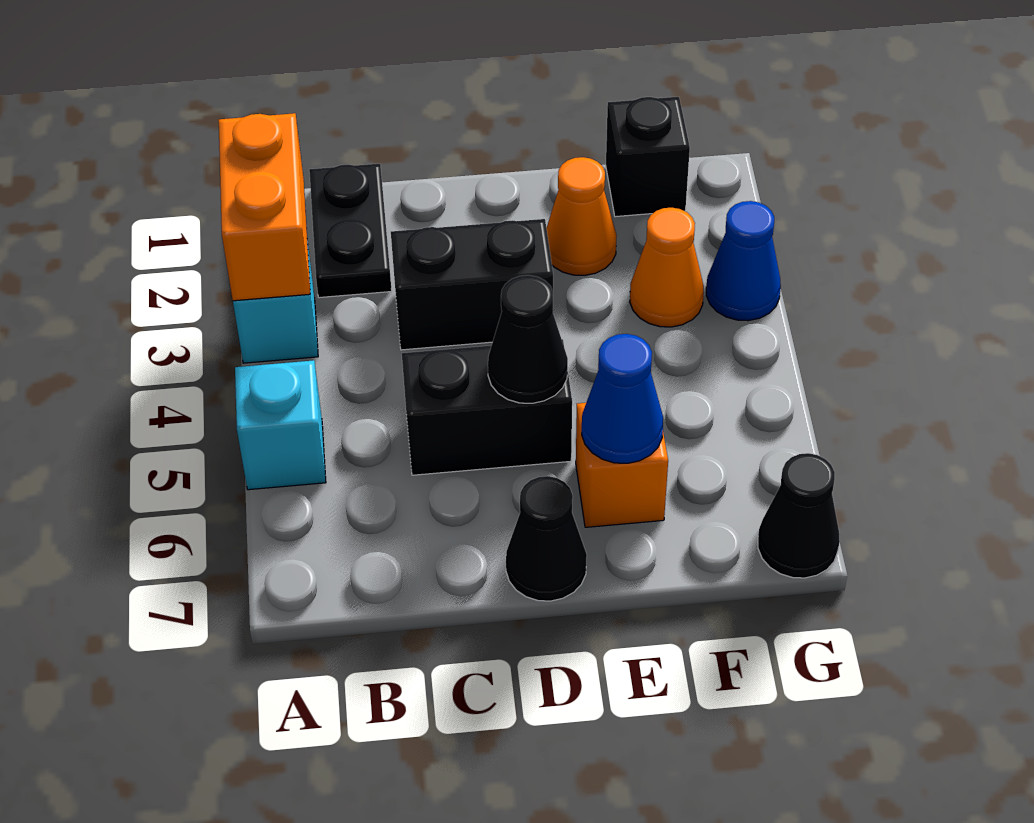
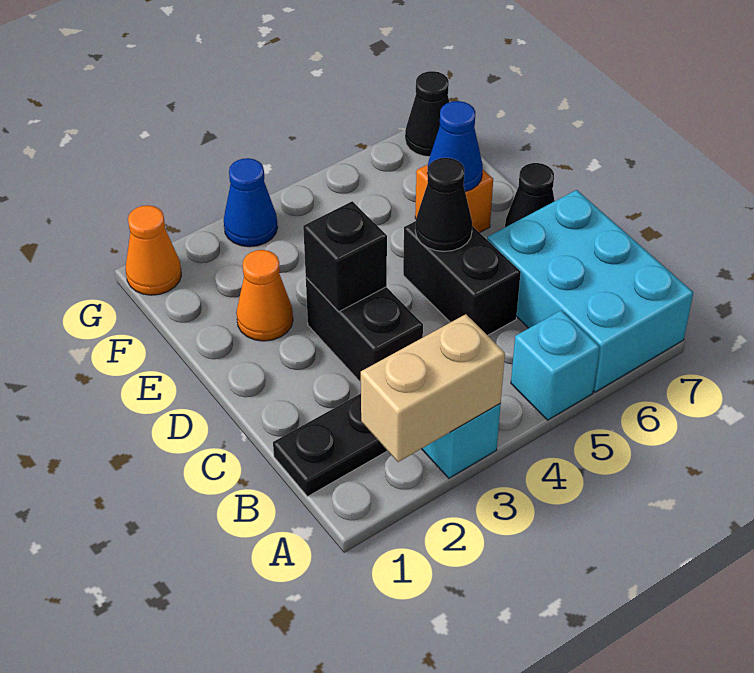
orange 1x2 brick [219,113,310,301] -> tan 1x2 brick [361,314,505,462]
none -> cyan 2x3 brick [487,190,693,392]
black 1x1 brick [606,97,690,217] -> black 1x1 brick moved to [303,201,387,312]
orange 1x1 cone [630,208,704,327] -> orange 1x1 cone moved to [126,205,181,295]

